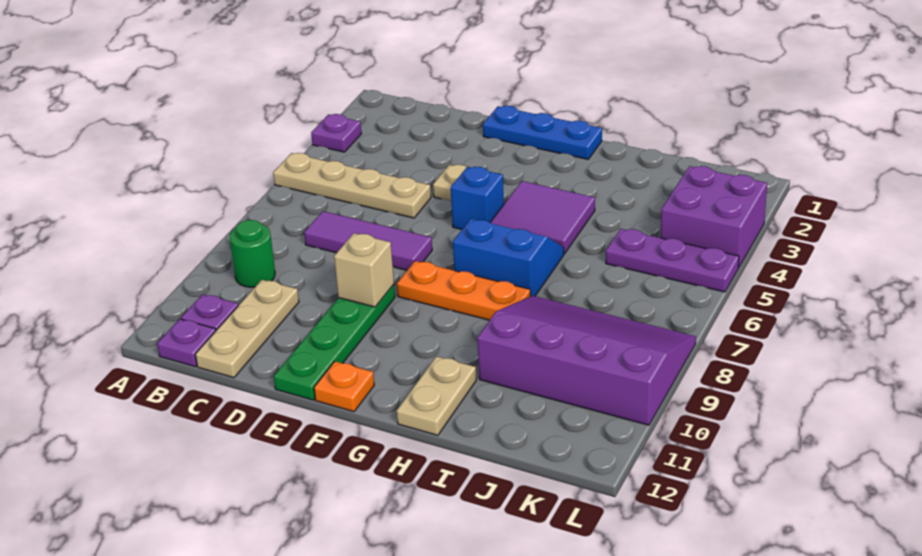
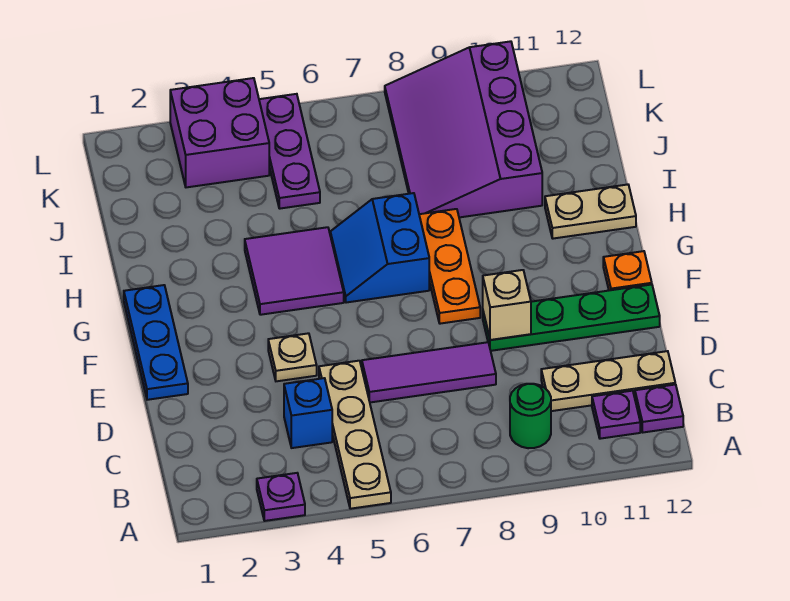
purple 1x3 tile [304,211,432,270] -> purple 1x3 tile turned to [362,342,496,402]
blue 1x1 brick [451,167,504,230] -> blue 1x1 brick moved to [284,378,332,448]

